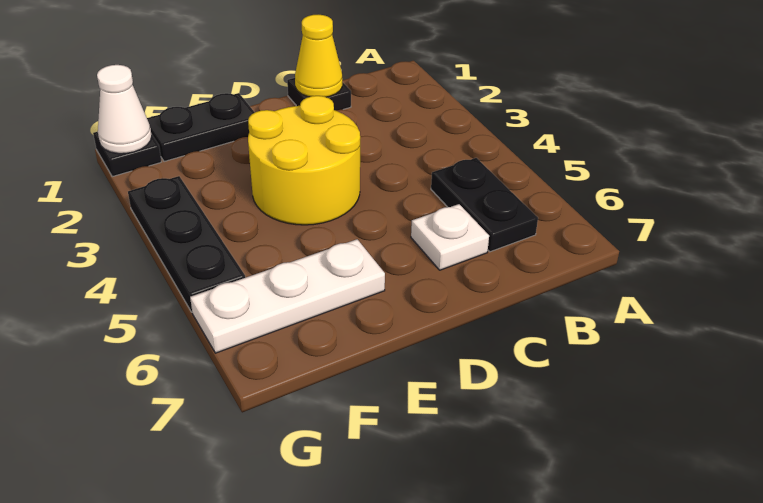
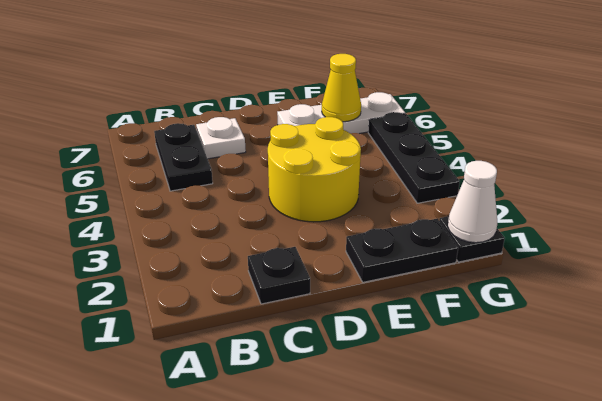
yellow 1x1 cone [295,15,342,97] -> yellow 1x1 cone moved to [322,54,361,122]

